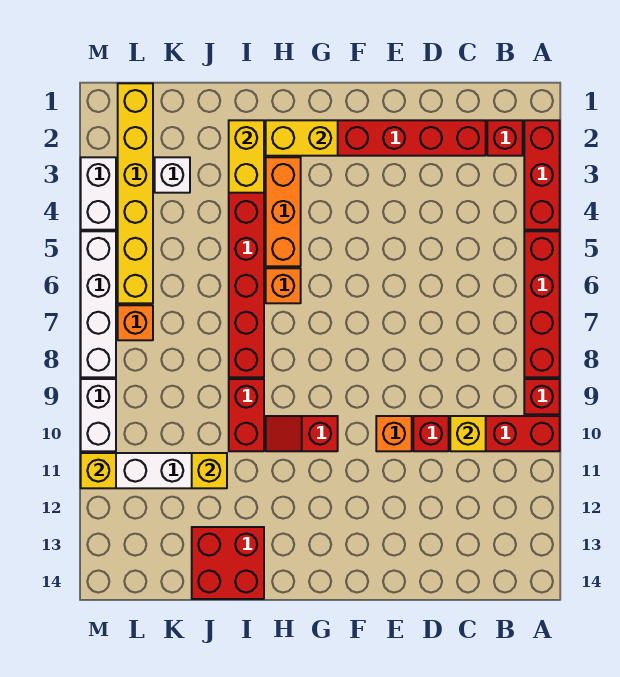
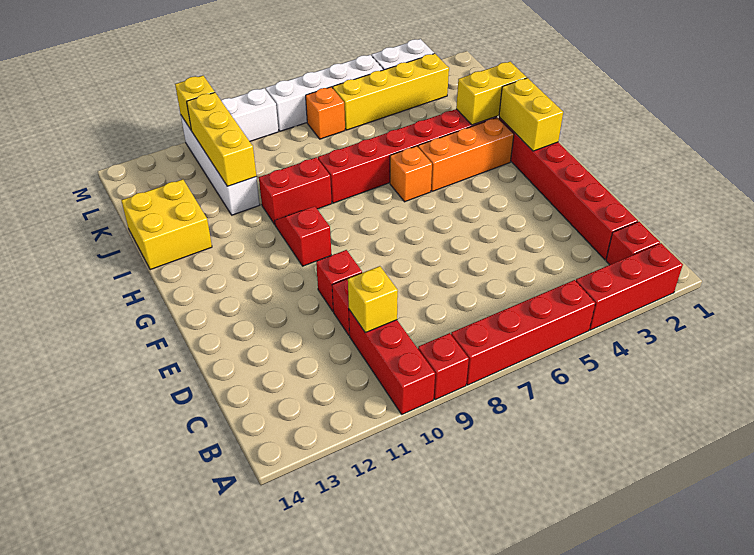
orange 1x1 brick [376,416,412,451] -> red 1x1 brick [316,250,362,311]
red 2x2 brick [192,527,264,599] -> yellow 2x2 brick [121,179,212,270]
yellow 1x1 brick [192,453,227,488] -> yellow 1x3 brick [187,93,256,186]
white 1x1 brick [155,157,190,193] -> none
yellow 1x6 brick [118,83,153,303] -> yellow 1x4 brick [333,54,449,130]

